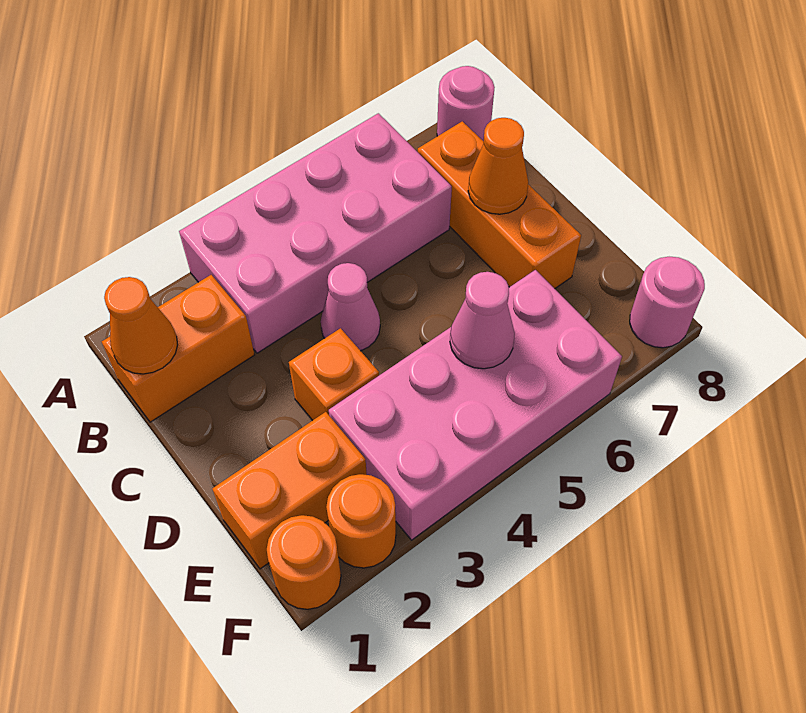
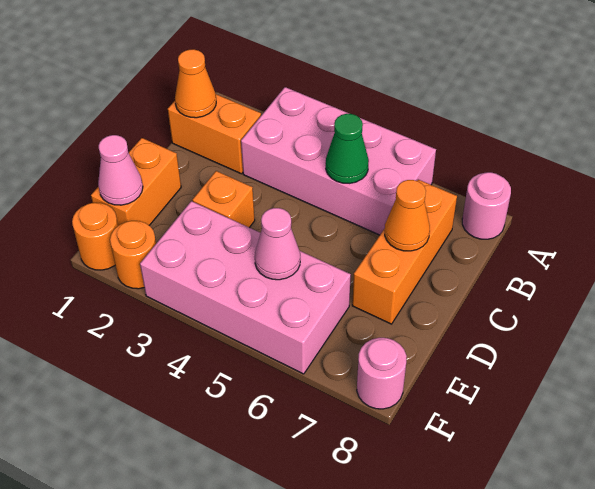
none -> green 1x1 cone [326,114,369,183]
pink 1x1 cone [321,263,380,351] -> pink 1x1 cone moved to [98,135,143,205]
orange 1x2 brick [212,412,367,569] -> orange 1x2 brick turned to [91,138,181,225]

